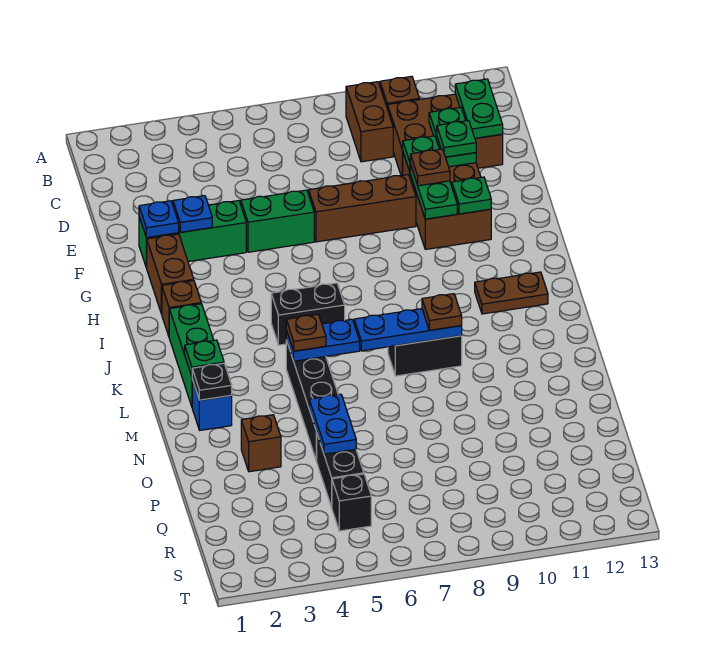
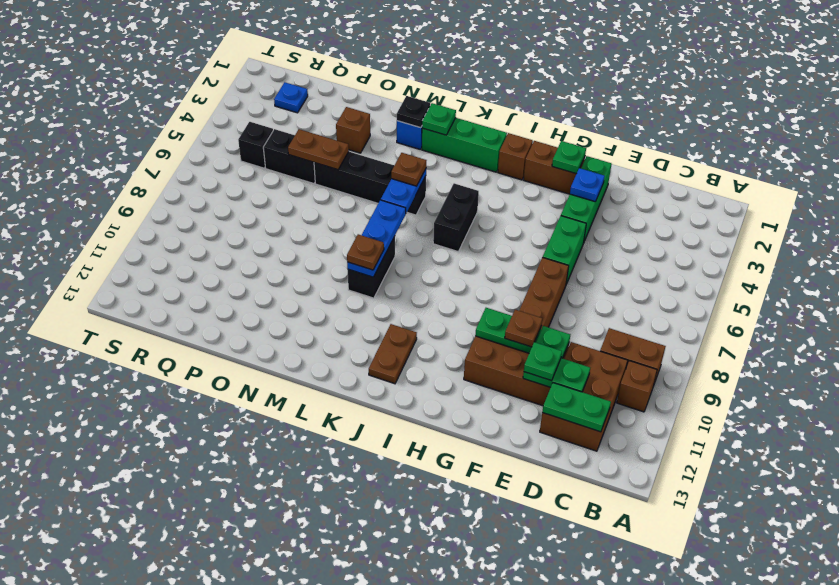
blue 1x1 plate [139,201,179,238] -> blue 1x1 plate moved to [274,82,308,113]
green 1x1 plate [452,177,491,214] -> green 1x1 plate moved to [552,141,586,174]
blue 1x2 plate [309,394,356,454] -> brown 1x2 plate [288,129,349,170]

